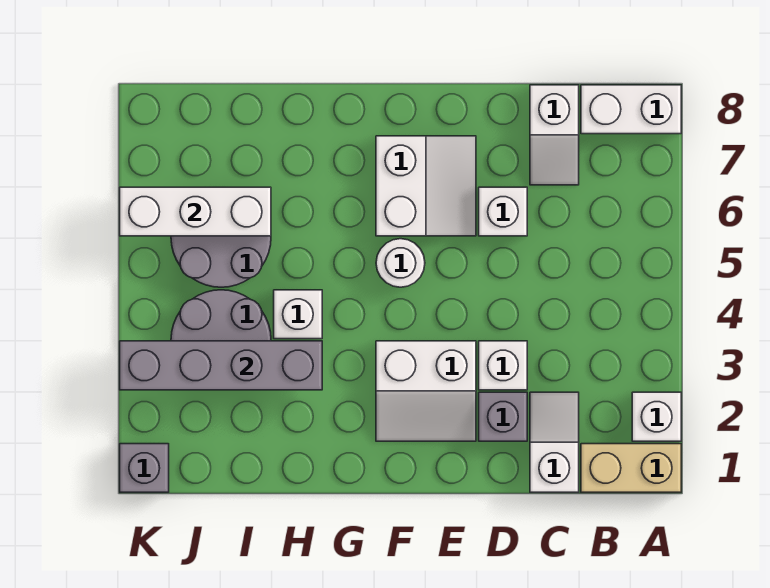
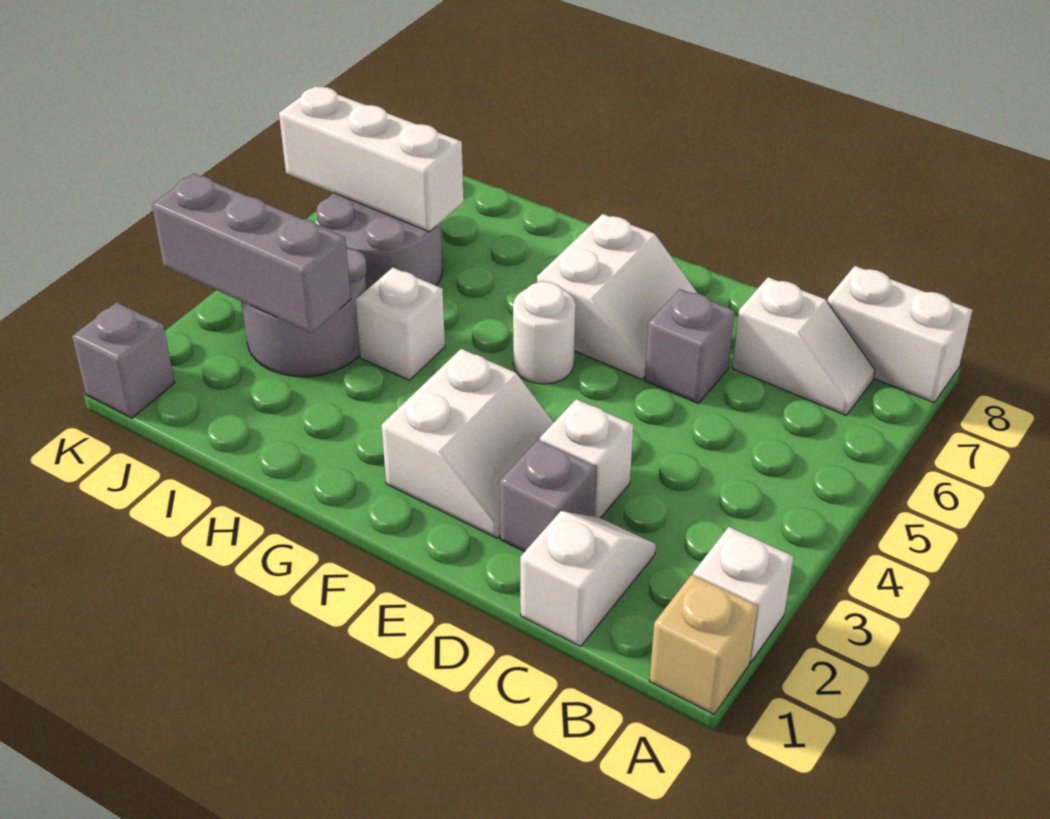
tan 1x2 brick [581,444,681,492] -> tan 1x1 brick [649,575,758,714]
white 1x2 slope [530,85,579,185] -> white 1x2 slope turned to [732,277,875,415]
white 1x1 brick [479,187,527,236] -> grey 1x1 brick [645,289,735,404]
white 2x2 slope [376,341,476,441] -> white 2x2 slope turned to [381,349,554,538]
grey 1x4 brick [120,341,322,390] -> grey 1x3 brick [152,174,351,333]

